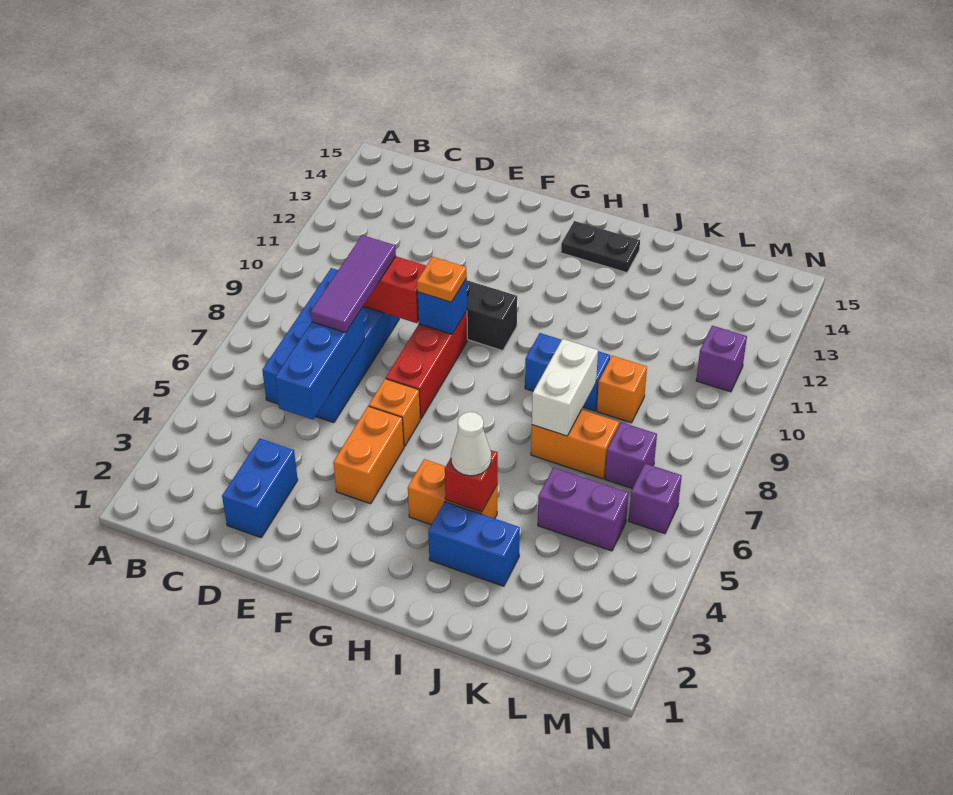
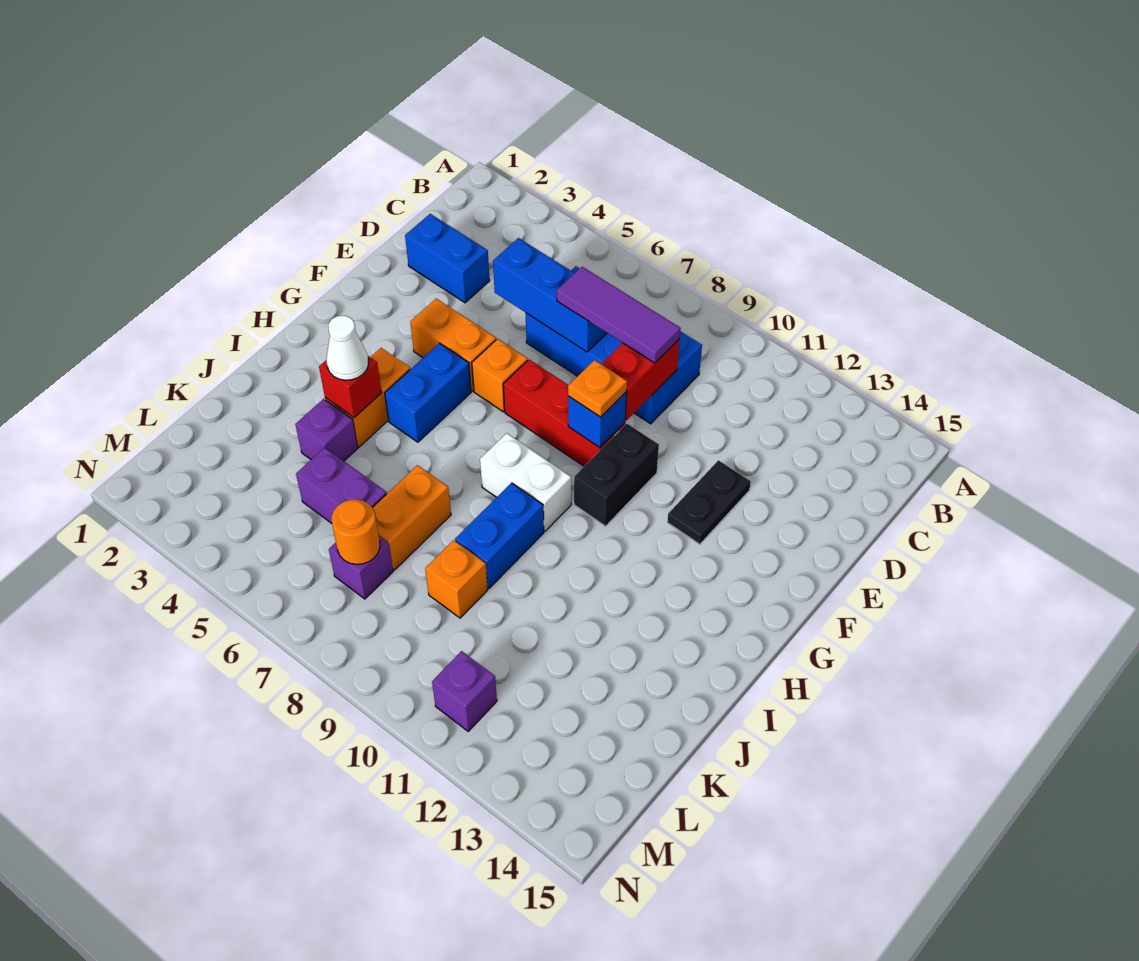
black 1x2 plate [561,221,640,273] -> black 1x2 plate moved to [667,460,751,544]
blue 1x2 brick [428,502,520,586] -> blue 1x2 brick moved to [385,343,471,442]
white 1x2 brick [532,339,598,436] -> white 1x2 brick moved to [480,433,571,531]
purple 1x2 brick [538,468,628,551] -> purple 1x2 brick turned to [296,448,387,523]
none -> orange 1x1 round brick [332,499,380,564]
purple 1x1 brick [629,463,682,534] -> purple 1x1 brick moved to [295,399,358,461]

